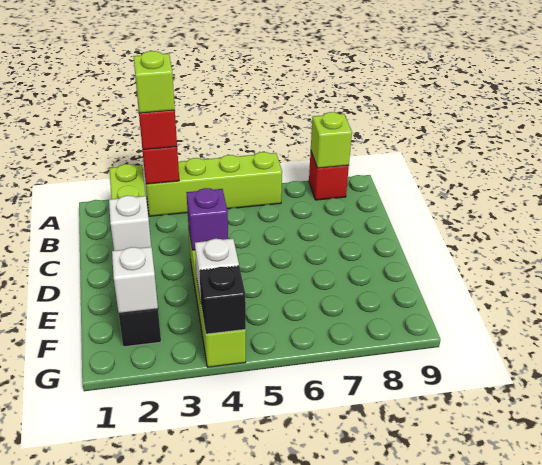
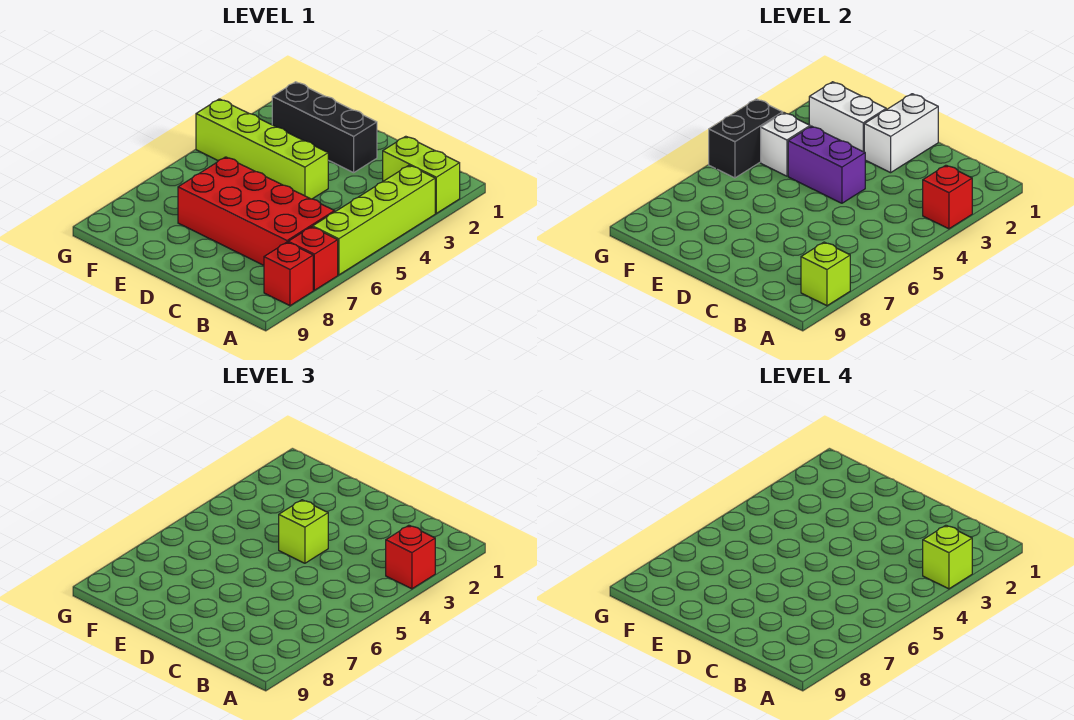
none -> red 1x1 brick [288,227,338,290]
none -> red 2x4 brick [178,157,335,265]
white 1x1 brick [109,196,151,251] -> white 1x2 brick [864,94,938,173]
purple 1x1 brick [186,188,228,250] -> purple 1x2 brick [788,126,865,203]
none -> lime 1x1 brick [279,500,328,563]
white 1x1 brick [112,247,158,313] -> white 1x2 brick [809,82,886,152]
black 1x1 brick [199,266,246,334] -> black 1x2 brick [709,99,783,178]

